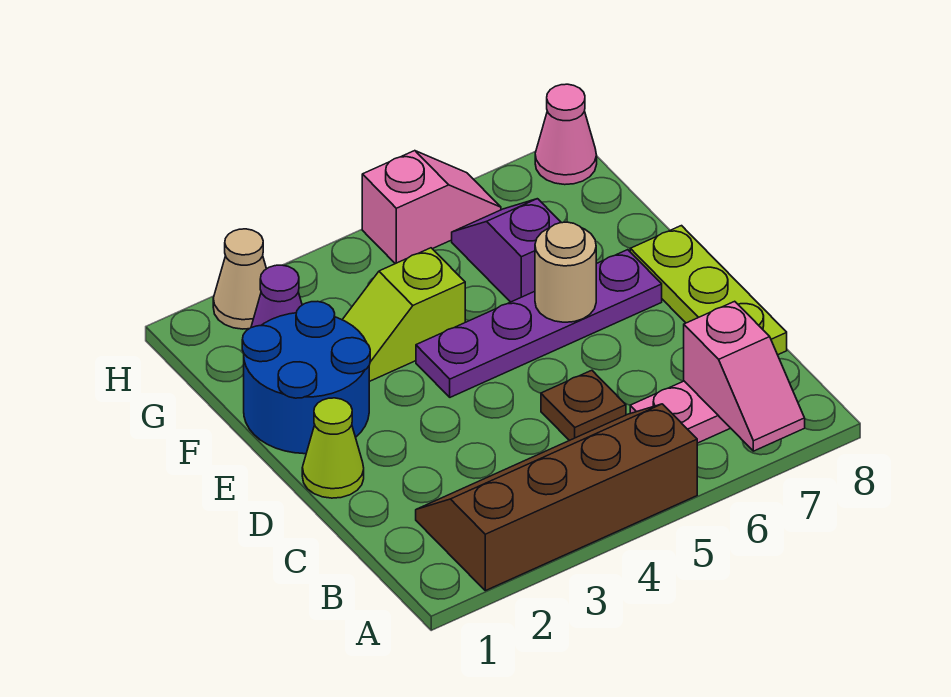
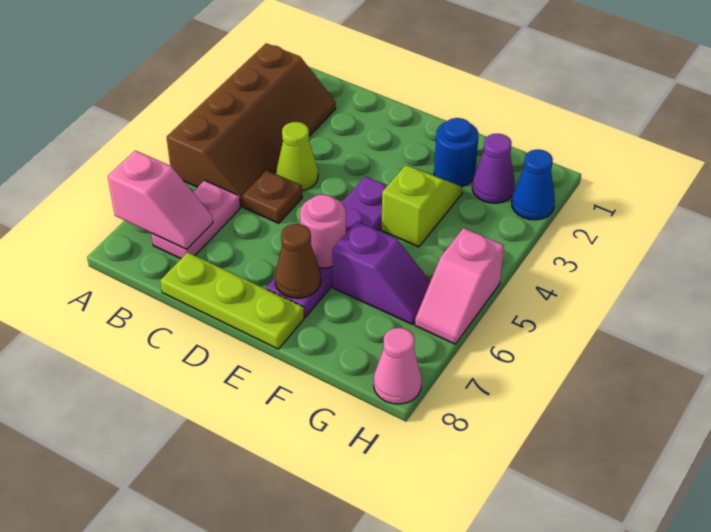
pink 1x2 slope [684,301,805,451] -> pink 1x2 slope turned to [108,150,213,249]
lime 1x1 cone [302,398,364,498] -> lime 1x1 cone moved to [276,122,318,191]
blue 2x2 round brick [242,301,370,454] -> blue 1x1 round brick [434,118,479,187]
tan 1x1 round brick [535,222,596,322] -> pink 1x1 round brick [300,195,346,268]
none -> brown 1x1 cone [275,224,321,298]
tan 1x1 cone [213,229,266,329] -> blue 1x1 cone [512,149,555,220]

